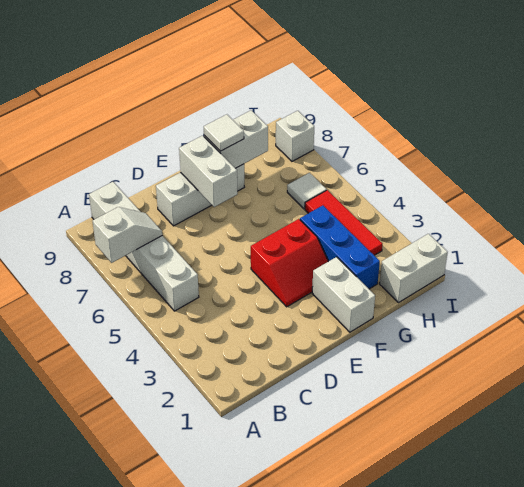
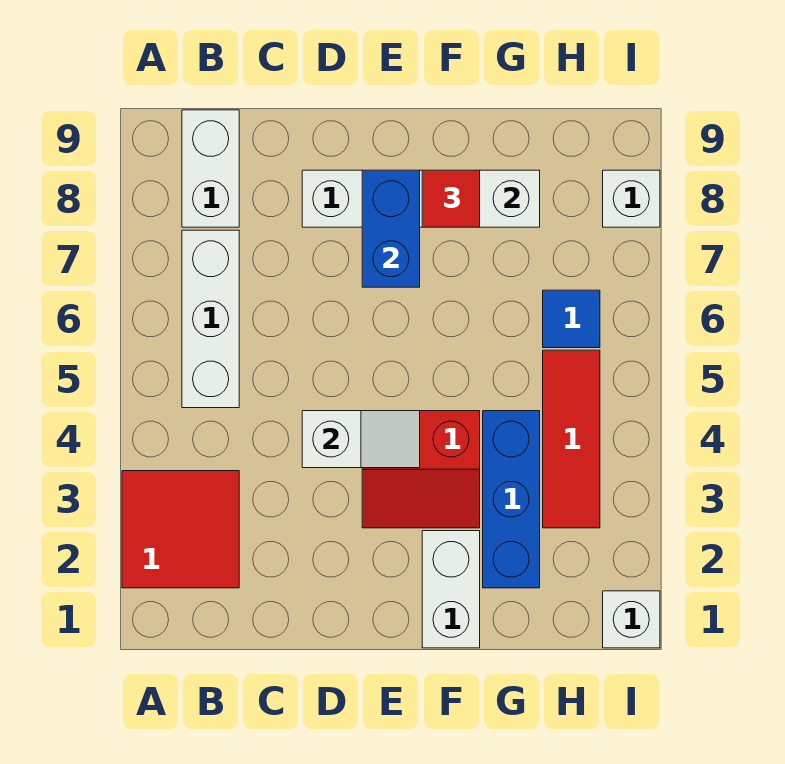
none -> red 2x2 tile [122,471,239,588]
white 1x2 slope [93,207,162,263] -> white 1x2 slope moved to [302,411,420,468]
white 1x2 brick [179,136,237,207] -> blue 1x2 brick [362,170,420,287]
white 1x1 tile [204,114,244,151] -> red 1x1 tile [422,170,480,227]
white 1x2 brick [380,234,448,303] -> white 1x1 brick [603,591,660,648]
white 1x1 tile [287,173,327,209] -> blue 1x1 tile [543,290,600,348]

